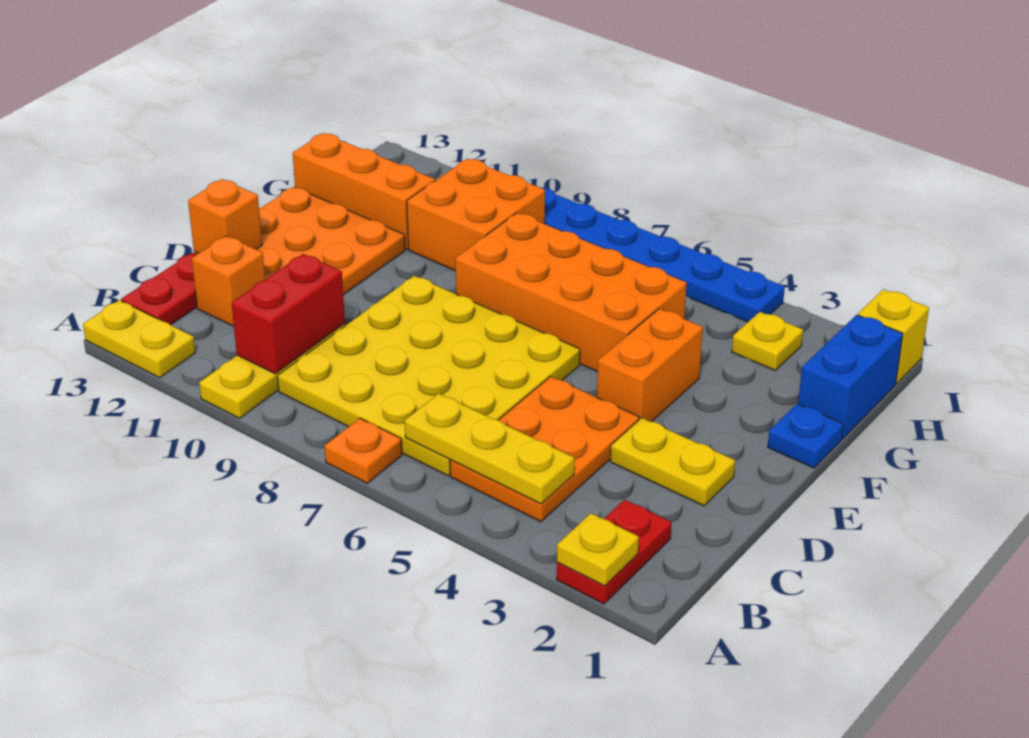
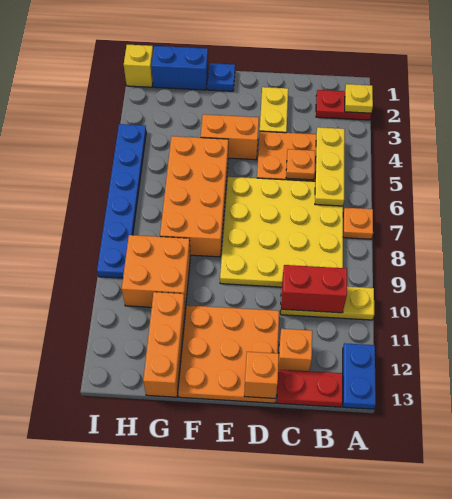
yellow 1x2 plate [83,300,196,378] -> blue 1x2 plate [343,343,376,409]
none -> orange 1x1 plate [286,149,315,180]
yellow 1x1 plate [732,312,803,370] -> none

